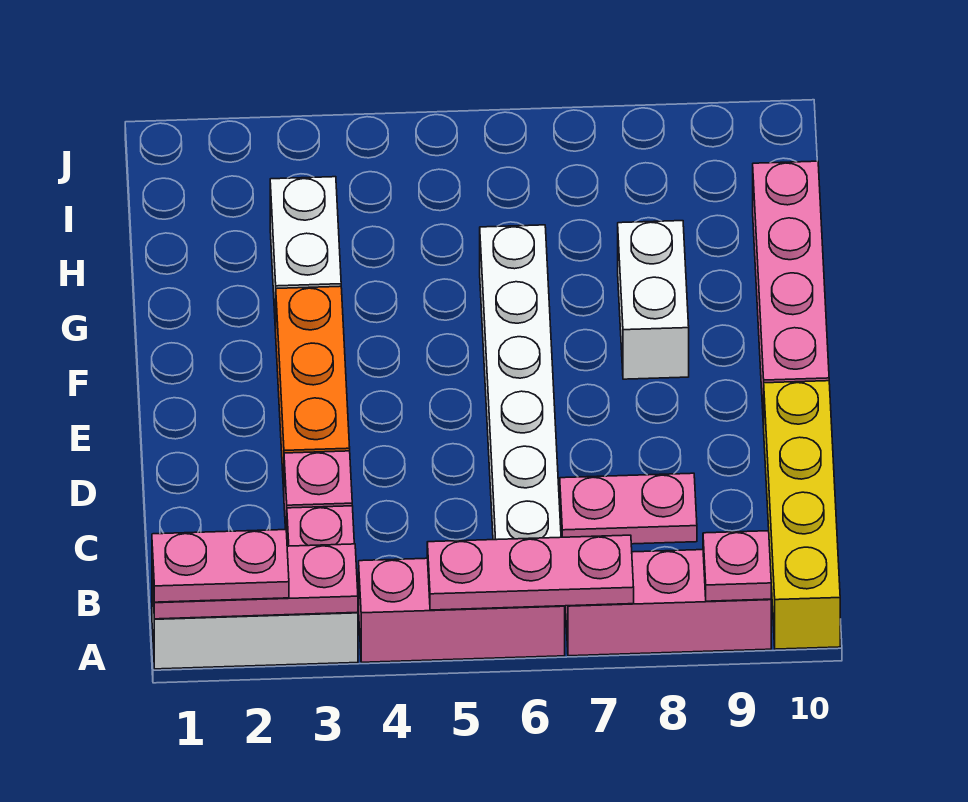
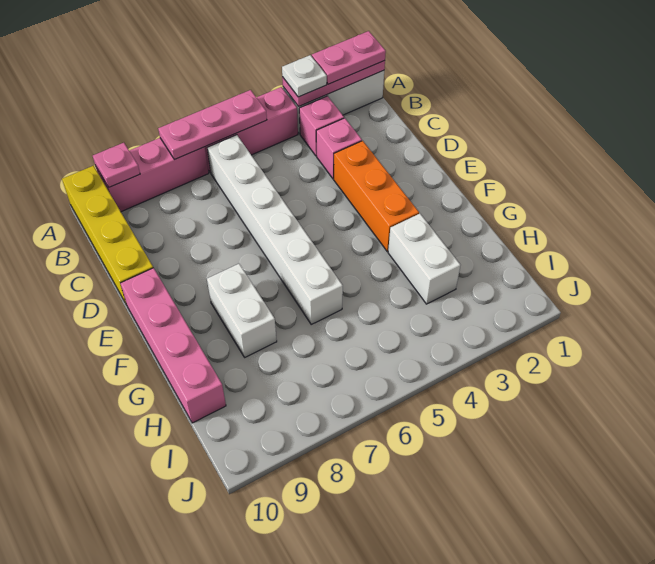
none -> white 1x1 plate [282,55,327,97]
pink 1x2 plate [560,473,697,544] -> none

